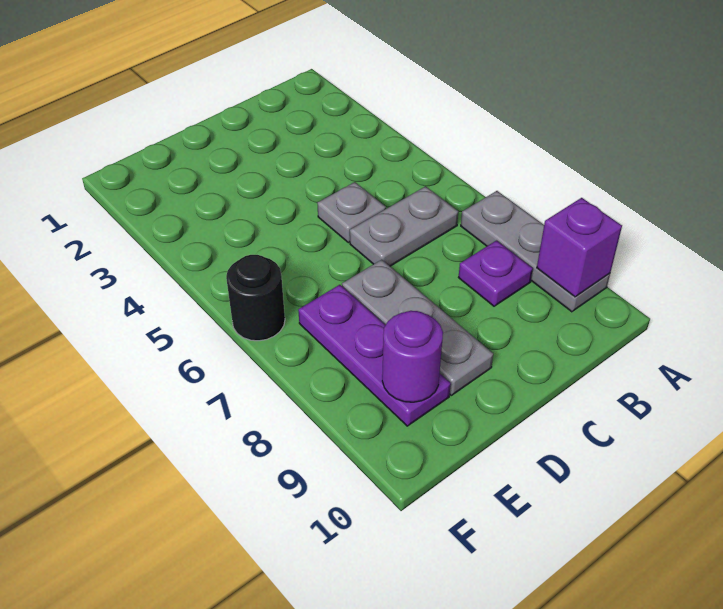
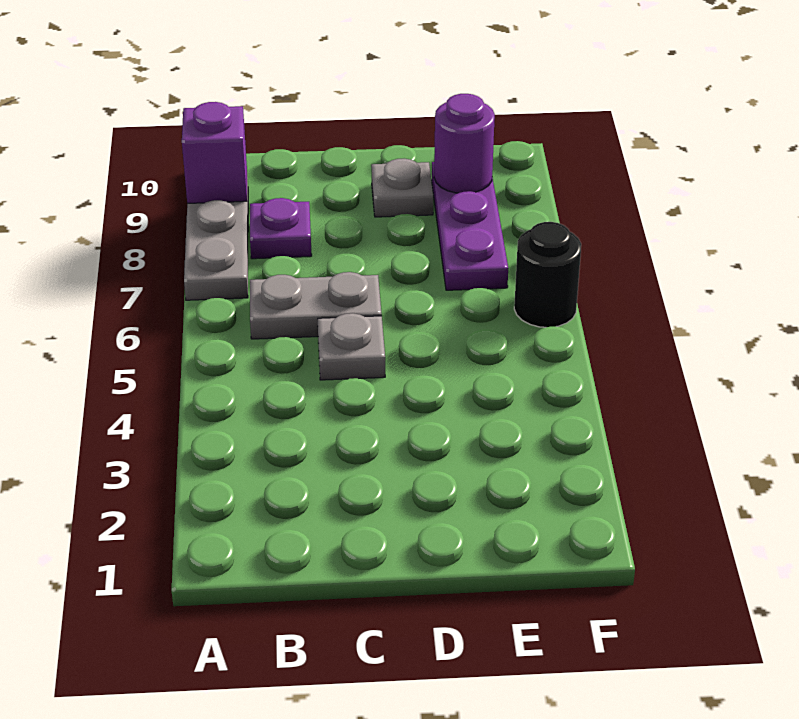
grey 1x3 plate [342,260,493,395] -> grey 1x1 plate [371,159,433,217]

